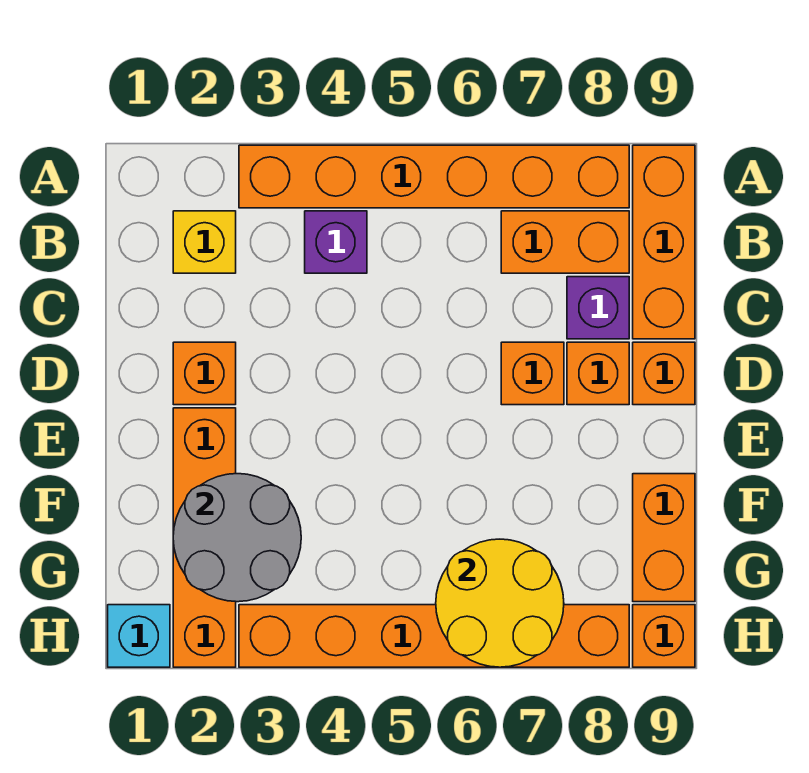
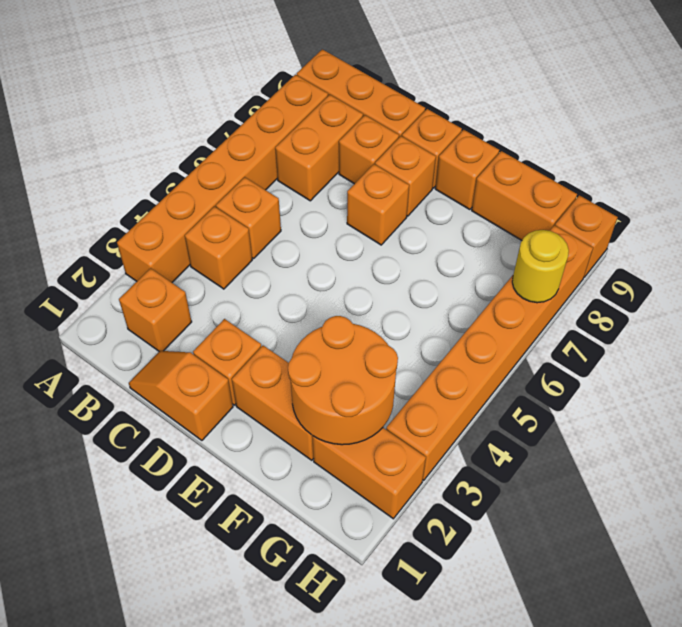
yellow 1x1 brick [173,211,236,273] -> orange 1x1 brick [119,268,192,351]
purple 1x1 brick [305,211,367,273] -> orange 1x1 brick [185,206,252,289]
none -> orange 1x1 brick [216,177,281,259]
none -> orange 1x2 slope [129,351,233,440]
purple 1x1 brick [567,277,629,339] -> orange 1x1 brick [339,115,399,184]
none -> orange 1x1 brick [435,130,499,210]
grey 2x2 round brick [173,474,301,602] -> orange 2x2 round brick [288,316,398,445]
yellow 2x2 round brick [436,539,564,667] -> yellow 1x1 round brick [512,230,569,303]
cyan 1x1 brick [108,605,170,667] -> none

